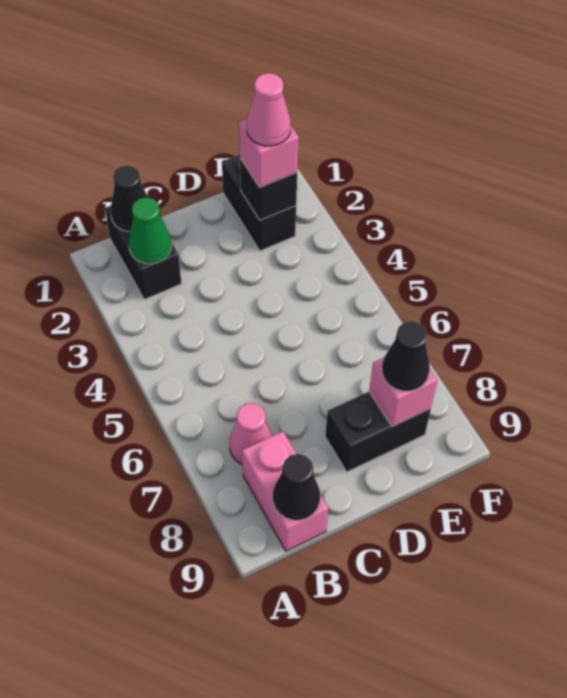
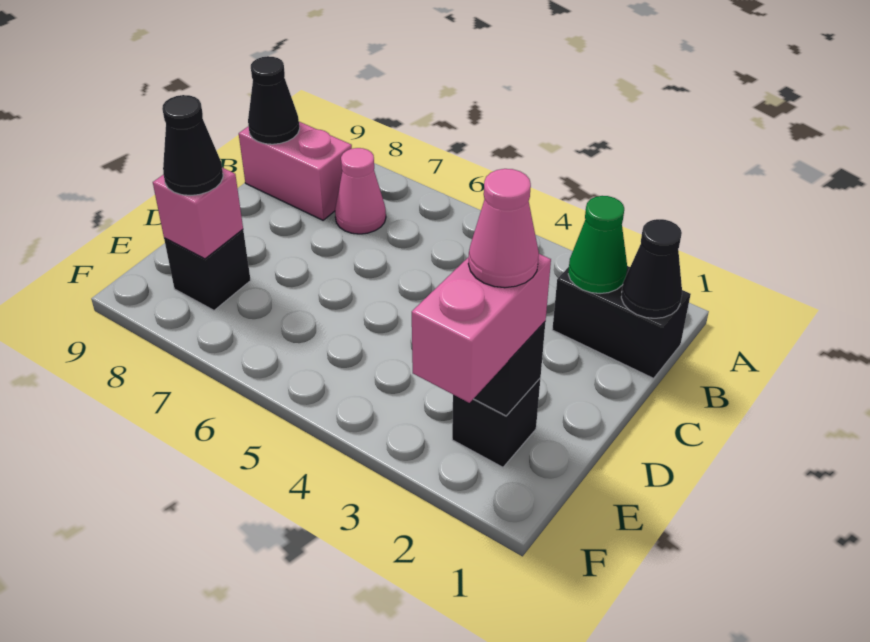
black 1x2 brick [325,392,431,472] -> black 1x1 brick [164,230,251,310]
black 1x2 brick [222,155,296,251] -> black 1x1 brick [452,379,540,467]
pink 1x1 brick [239,119,299,187] -> pink 1x2 brick [412,254,551,403]

